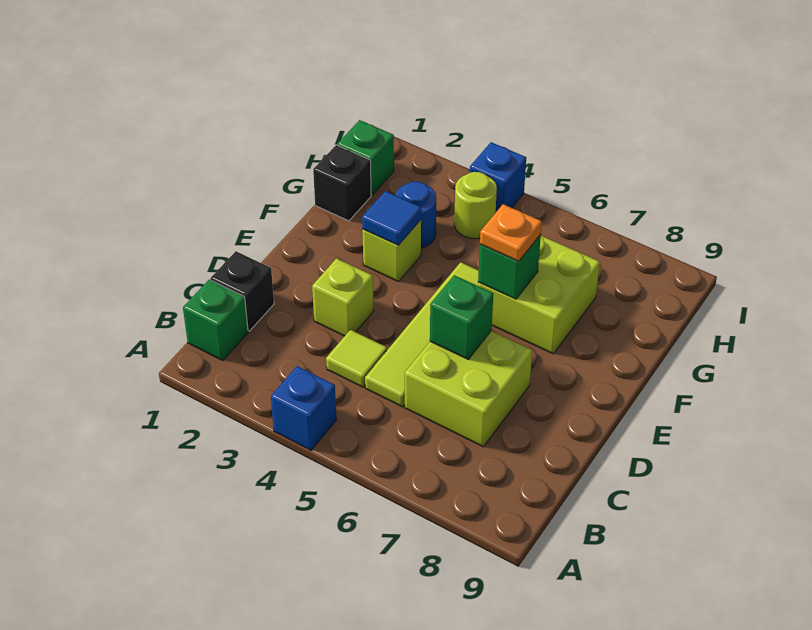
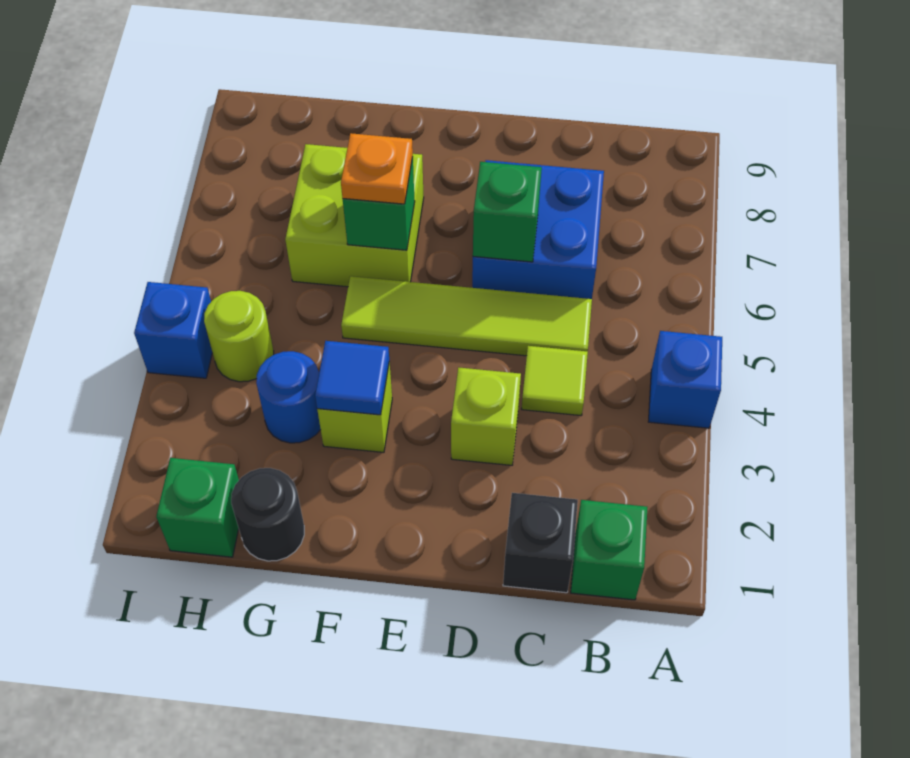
lime 2x2 brick [405,331,532,447] -> blue 2x2 brick [472,160,604,299]
black 1x1 brick [313,145,371,221] -> black 1x1 round brick [231,468,304,561]

